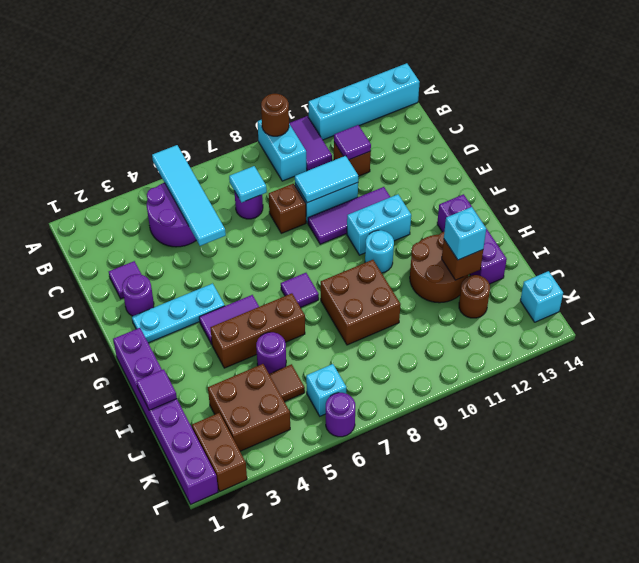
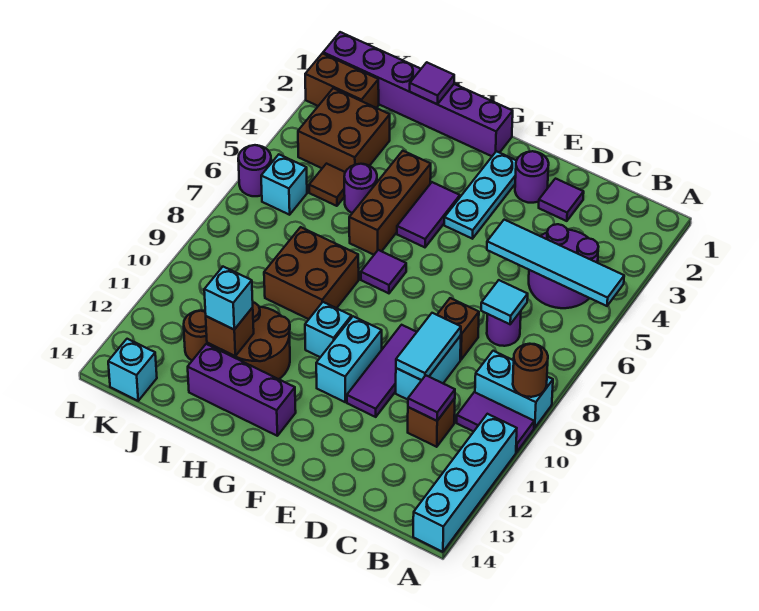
cyan 1x1 round brick [365,230,394,273] -> cyan 1x1 brick [305,302,351,357]

